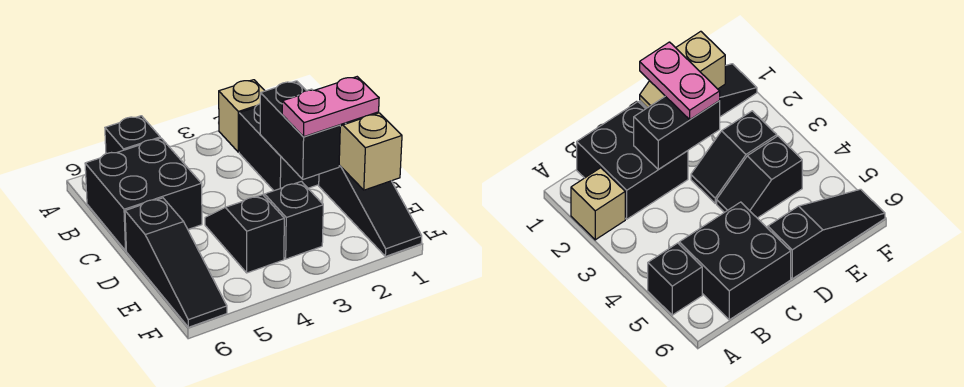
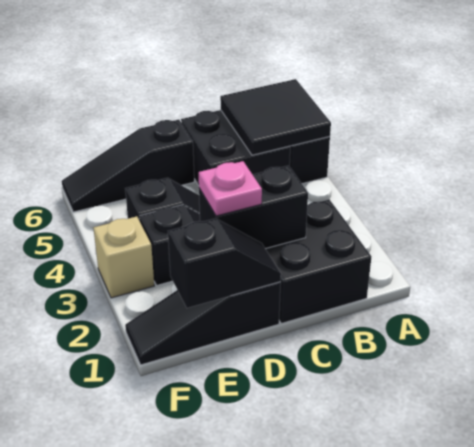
tan 1x1 brick [219,80,265,152] -> tan 1x1 brick moved to [93,216,154,298]
none -> black 2x2 tile [220,79,331,155]
tan 1x2 slope [339,113,402,190] -> black 1x2 slope [168,218,281,308]
pink 1x2 plate [282,77,379,137] -> pink 1x1 plate [199,161,262,216]

